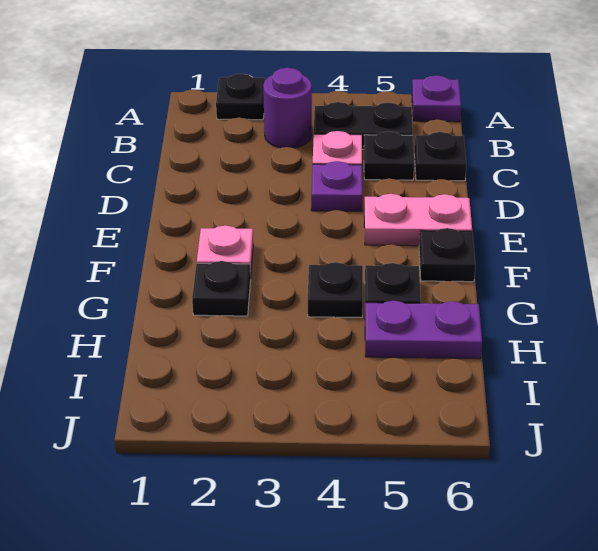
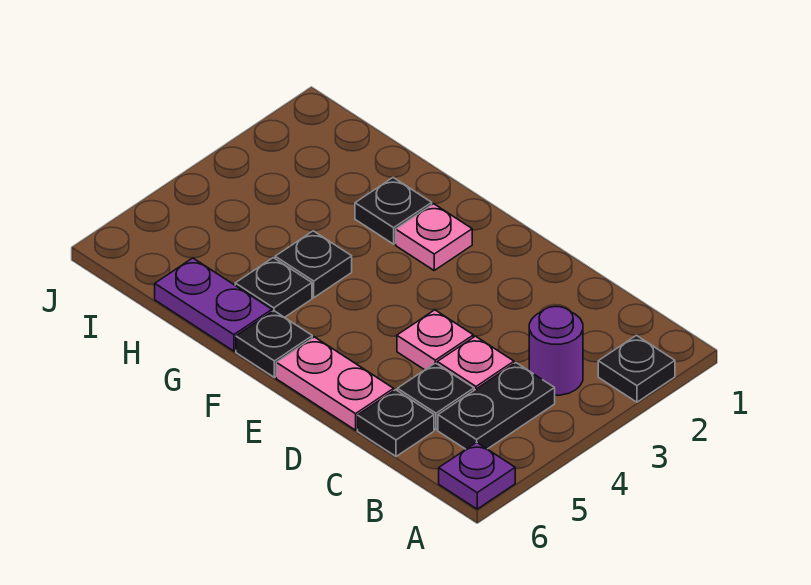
purple 1x1 plate [311,161,362,211] -> pink 1x1 plate [397,310,473,370]
pink 1x2 plate [364,194,472,246] -> pink 1x2 plate turned to [276,337,394,430]
purple 1x2 plate [365,301,482,359] -> purple 1x2 plate turned to [155,258,272,351]

